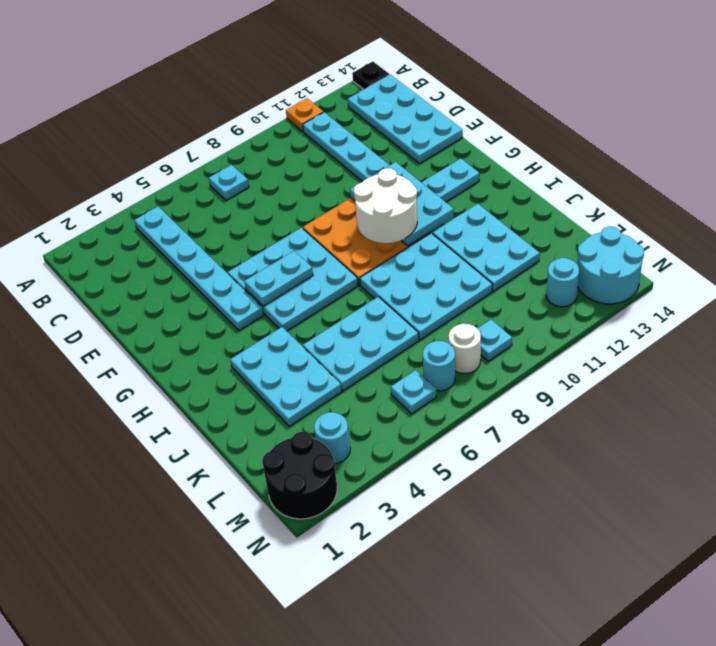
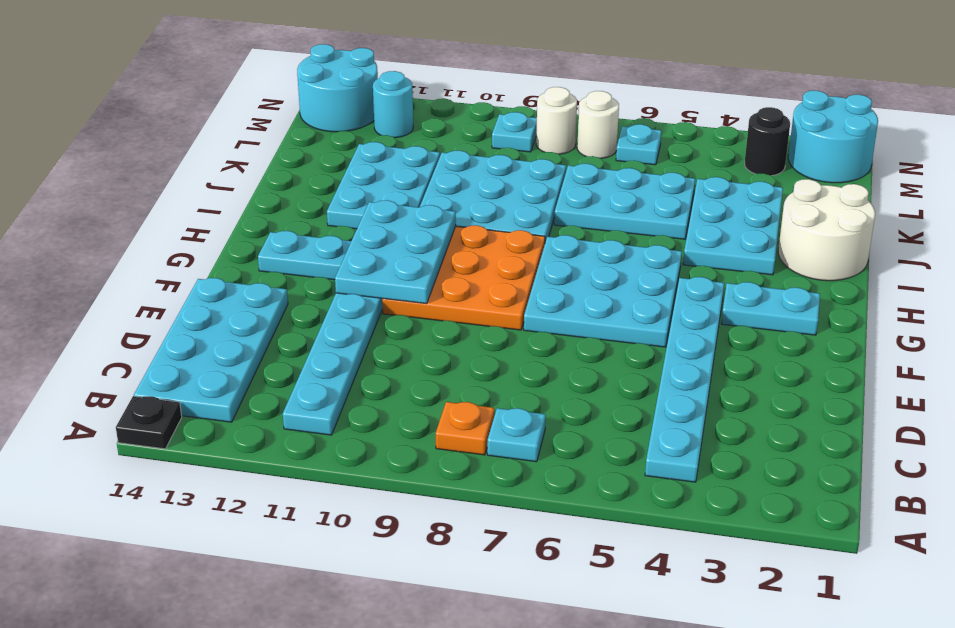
orange 1x1 plate [286,98,323,132] -> orange 1x1 plate moved to [436,402,494,455]
cyan 1x2 plate [244,251,313,306] -> cyan 1x2 plate moved to [721,282,820,335]
white 2x2 round brick [353,168,417,243] -> white 2x2 round brick moved to [778,179,875,281]
black 2x2 round brick [262,432,337,519] -> cyan 2x2 round brick [788,91,878,183]
cyan 1x1 round brick [314,412,350,464] -> black 1x1 round brick [745,107,790,176]
cyan 1x1 round brick [423,341,455,391] -> white 1x1 round brick [577,91,619,159]

